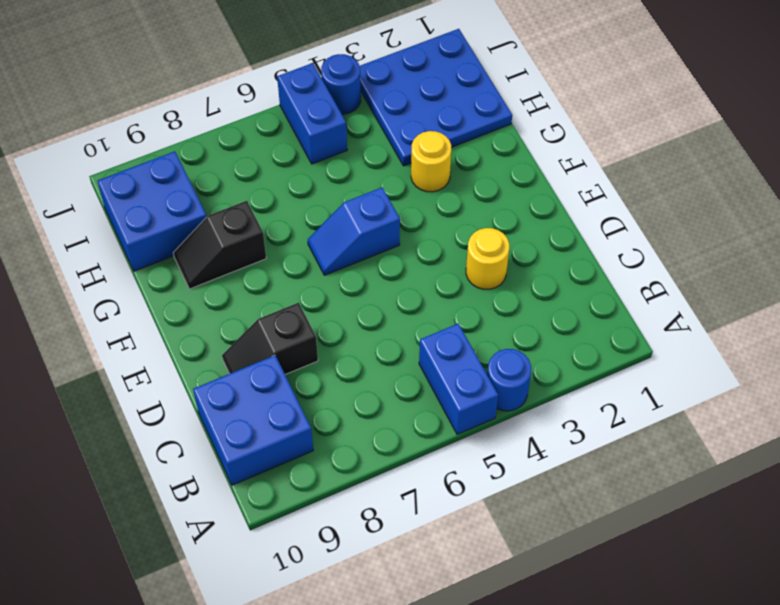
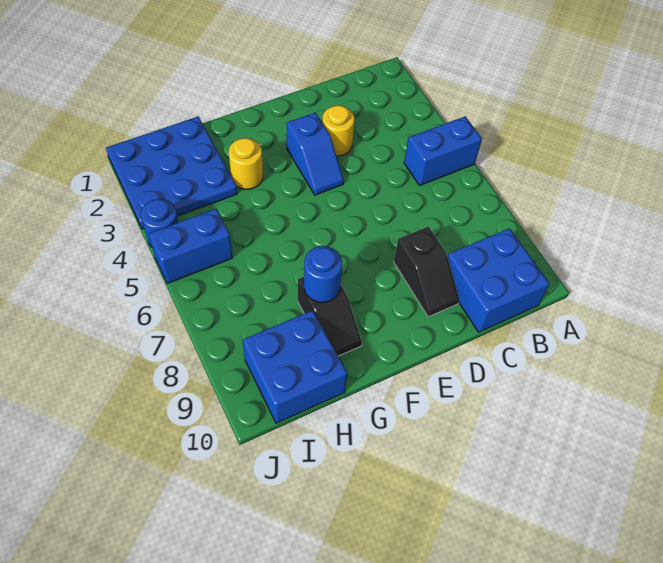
blue 1x1 round brick [487,349,531,411] -> blue 1x1 round brick moved to [304,246,342,302]
blue 1x2 slope [308,187,400,275] -> blue 1x2 slope moved to [286,112,344,195]

